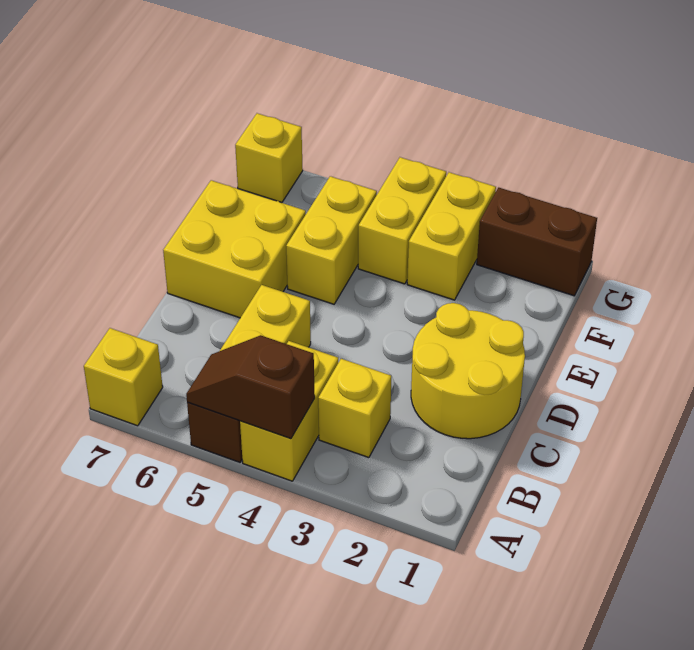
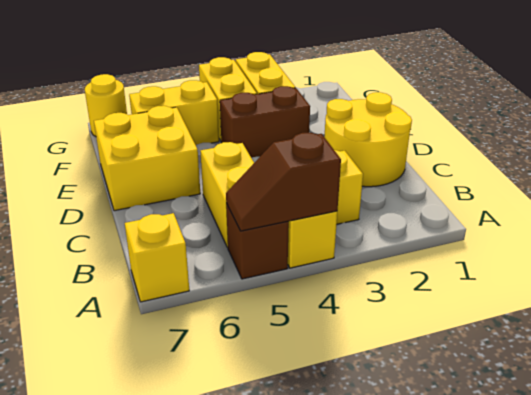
yellow 1x2 brick [286,176,377,304] -> yellow 1x2 brick turned to [129,80,219,145]
brown 1x2 brick [477,188,597,296] -> brown 1x2 brick moved to [220,86,310,158]
yellow 1x1 brick [235,113,303,203] -> yellow 1x1 round brick [85,74,127,136]

